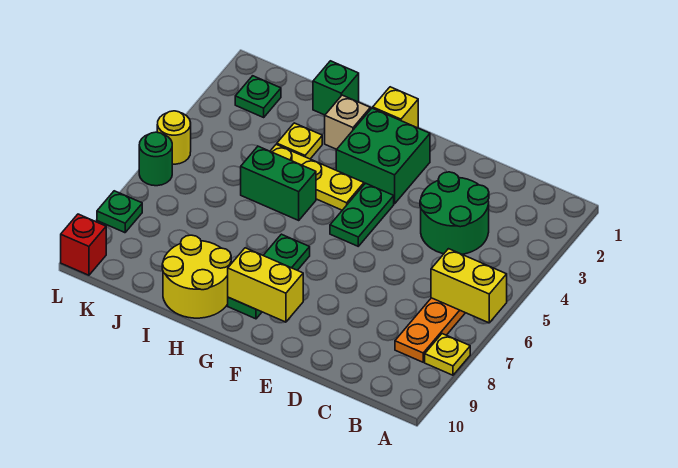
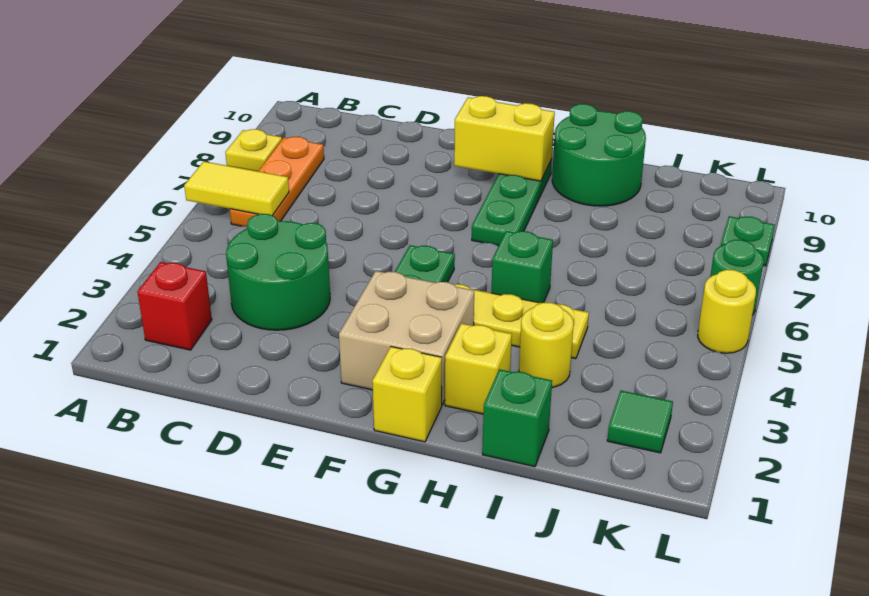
yellow 1x2 brick [431,249,507,323] -> yellow 1x2 tile [184,161,289,216]
green 2x2 brick [336,108,430,204] -> tan 2x2 brick [339,271,474,405]
tan 1x1 brick [325,95,370,149] -> yellow 1x1 brick [445,323,512,414]
green 1x2 brick [241,146,316,220] -> green 1x1 brick [491,231,553,303]
yellow 2x2 round brick [162,235,231,318] -> green 2x2 round brick [552,104,646,206]
yellow 1x1 plate [277,123,322,159] -> yellow 1x1 round brick [519,303,574,388]
green 1x1 plate [235,76,281,117] -> green 1x1 tile [607,391,673,453]
red 1x1 brick [61,214,106,275] -> red 1x1 brick moved to [137,262,212,350]

